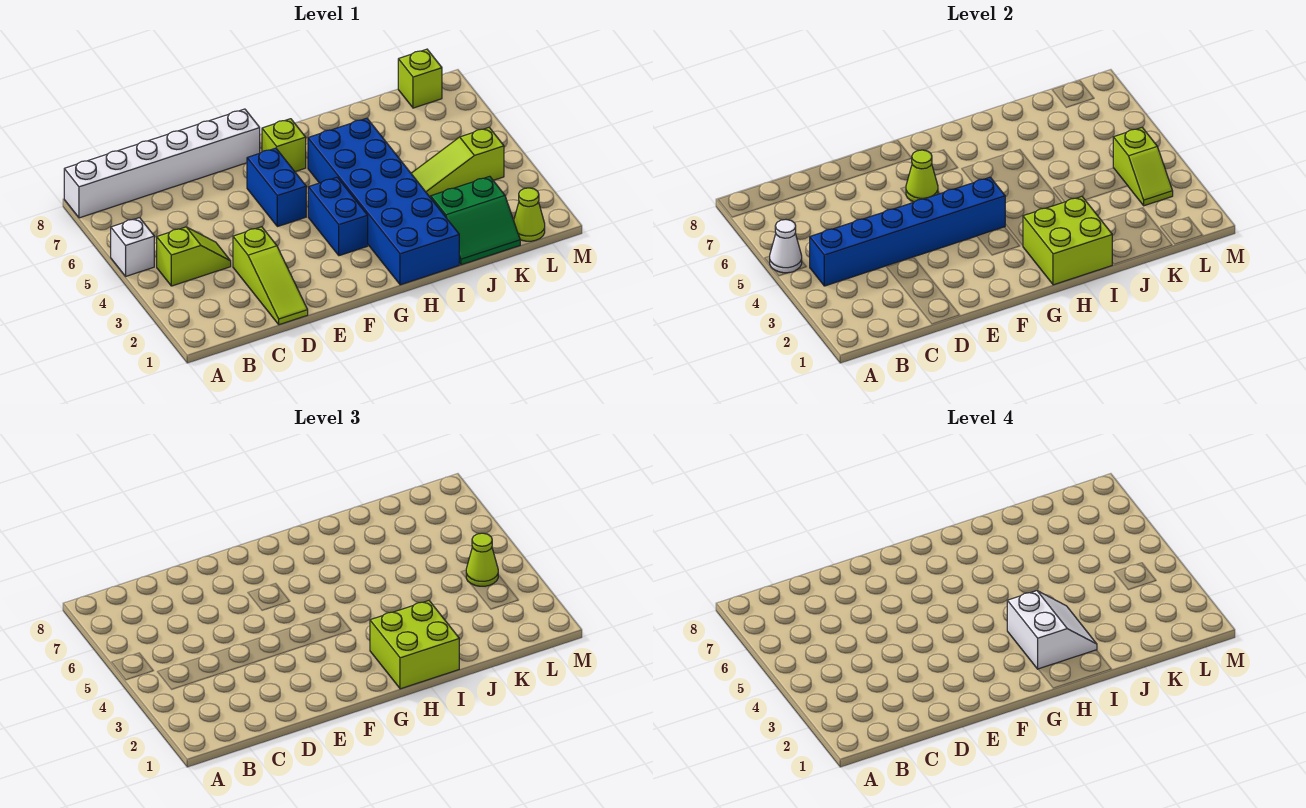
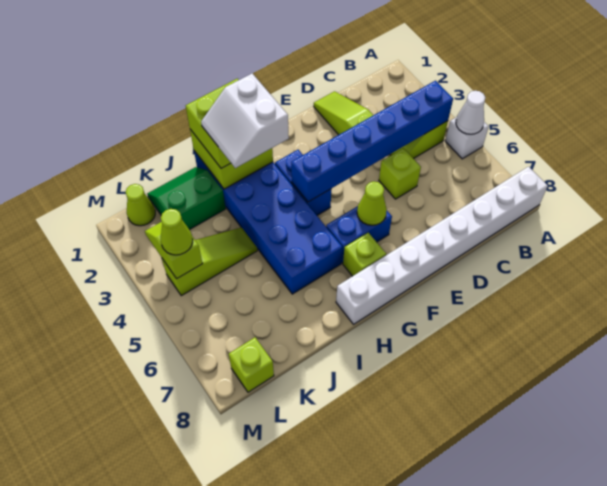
white 1x6 brick [64,109,260,218] -> white 1x8 brick [336,167,548,324]
none -> lime 1x1 brick [379,148,421,199]
blue 1x2 brick [247,148,306,227] -> blue 1x2 brick turned to [326,206,392,263]

